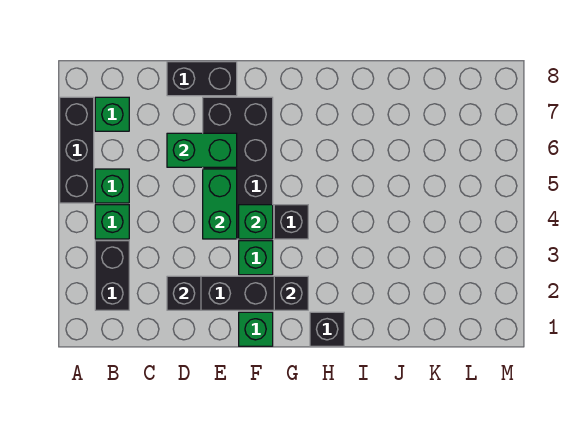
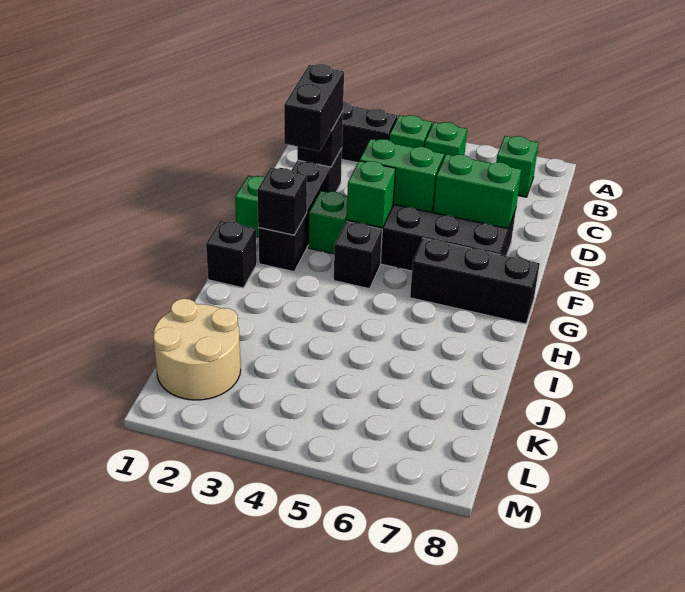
black 1x3 brick [60,97,94,203] -> black 1x3 brick moved to [410,238,540,324]
green 1x2 brick [167,133,237,167] -> green 1x2 brick turned to [433,154,522,229]
black 1x2 brick [167,62,237,96] -> black 1x2 brick moved to [284,64,344,151]
none -> tan 2x2 round brick [153,299,241,400]

